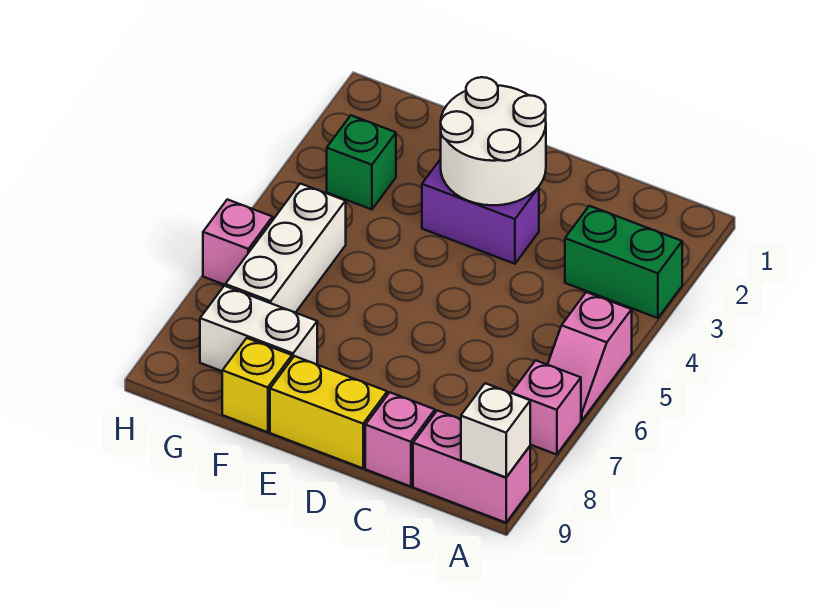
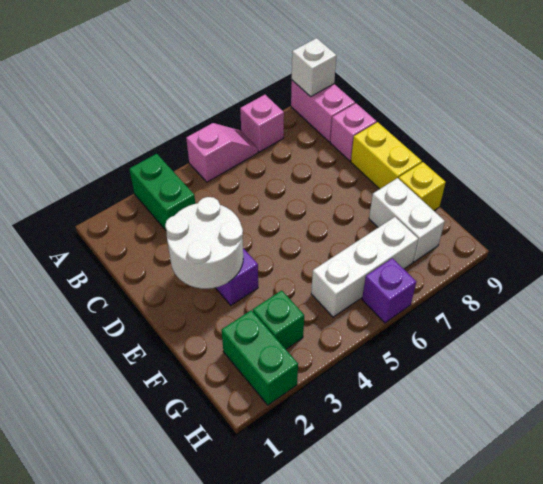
none -> green 1x2 brick [221,310,298,405]
pink 1x1 brick [203,199,273,285] -> purple 1x1 brick [362,258,416,323]

